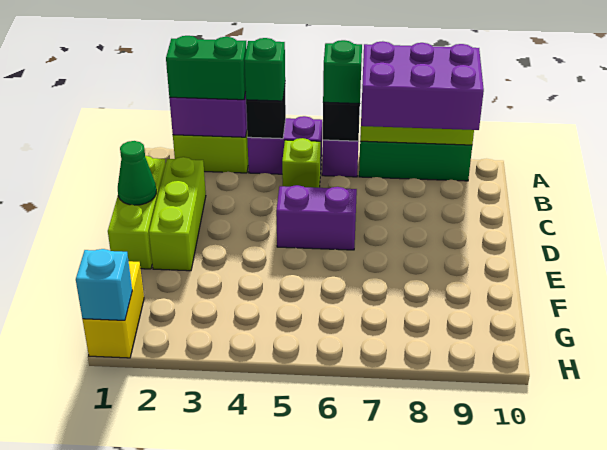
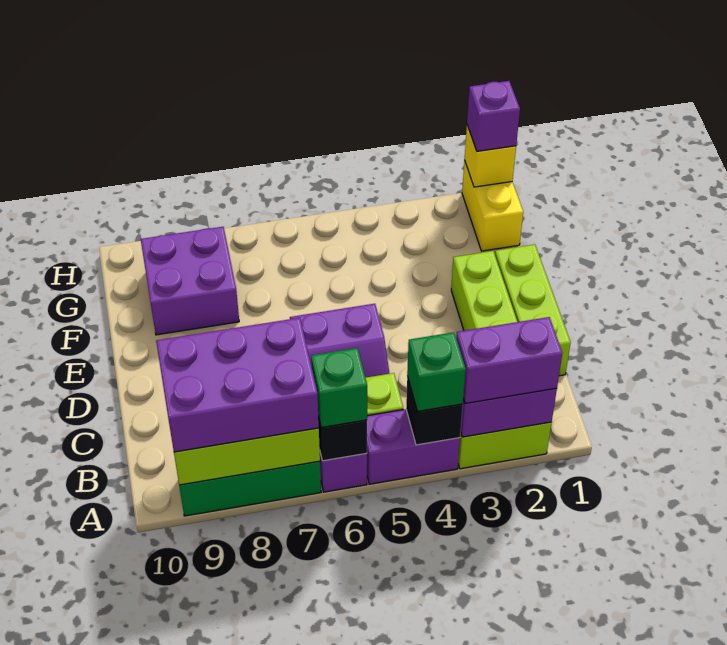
green 1x2 brick [166,36,246,100] -> purple 1x2 brick [456,317,562,404]
green 1x1 cone [118,141,156,205] -> none
none -> purple 2x2 brick [141,227,239,335]
cyan 1x1 brick [76,249,132,320] -> yellow 1x1 brick [465,125,516,187]
none -> purple 1x1 brick [467,81,520,151]

